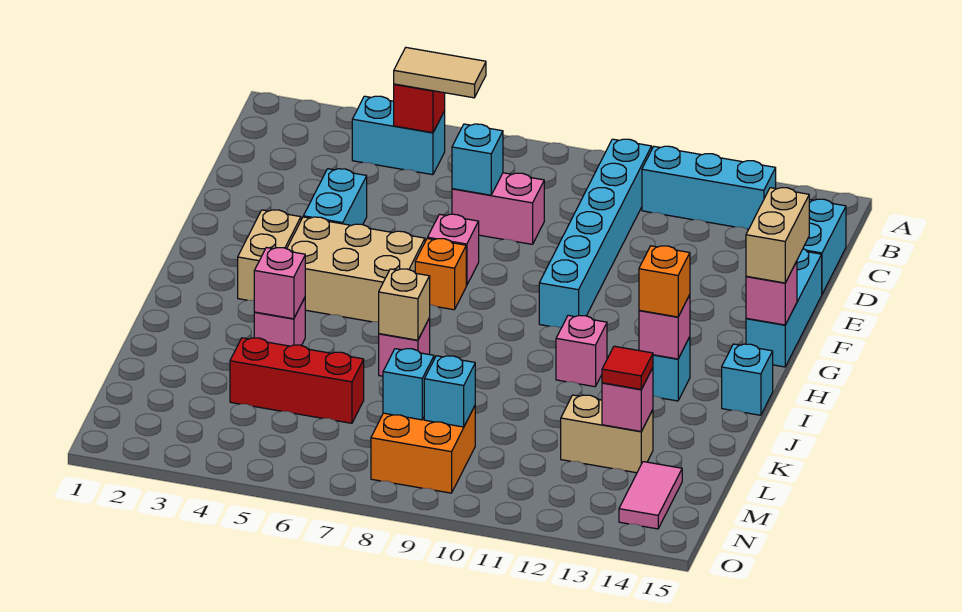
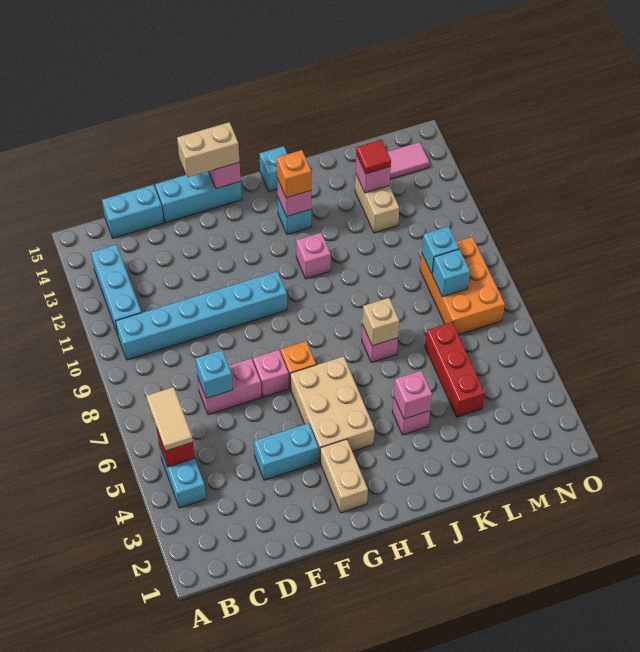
pink 1x2 brick [452,173,544,244] -> pink 1x2 brick turned to [198,359,261,415]
tan 1x2 brick [238,210,301,300] -> tan 1x2 brick turned to [320,439,368,513]
orange 2x2 brick [371,406,475,493] -> orange 2x3 brick [420,237,505,335]

